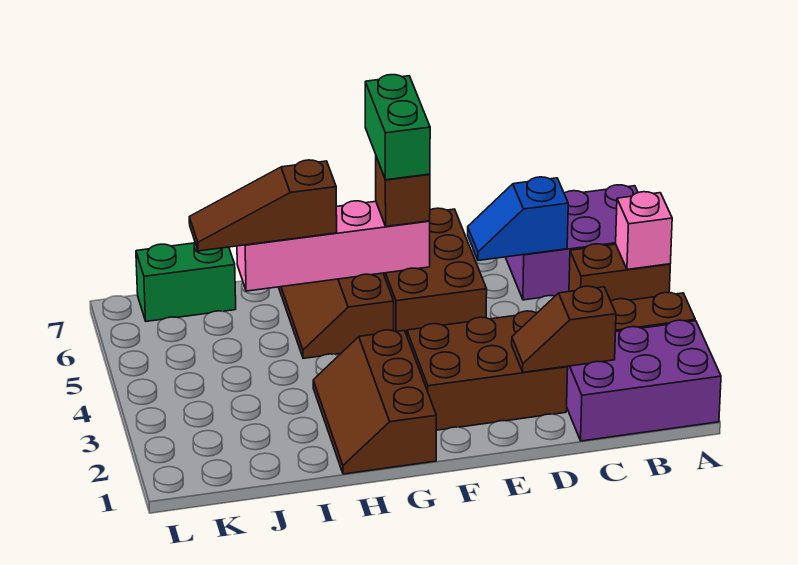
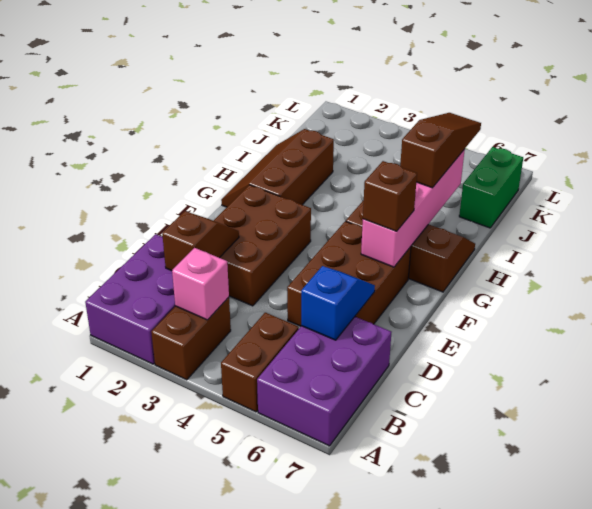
pink 1x1 brick [616,192,672,270] -> pink 1x1 brick moved to [172,248,229,320]
brown 2x3 brick [383,208,487,335] -> brown 2x3 brick turned to [287,221,411,326]
green 1x2 brick [365,75,430,180] -> none
brown 2x3 slope [313,330,436,474] -> brown 2x3 slope turned to [221,129,334,207]

